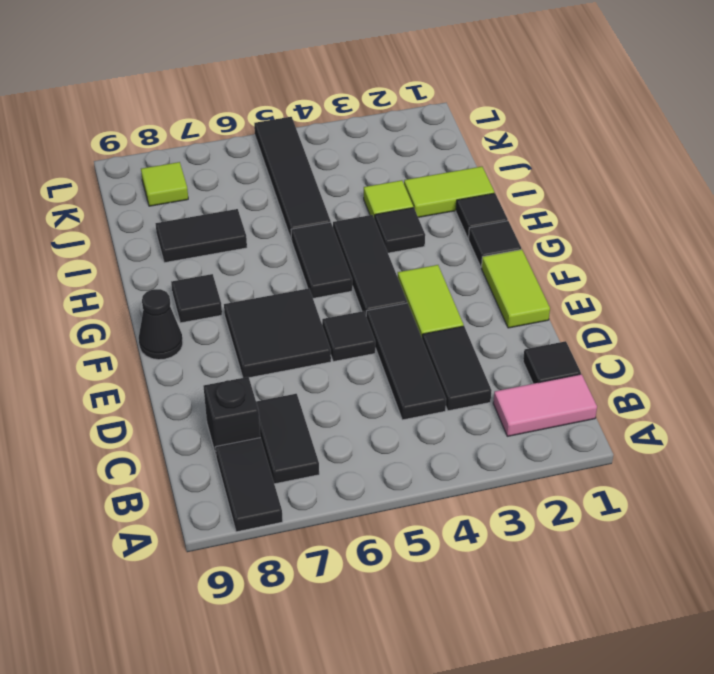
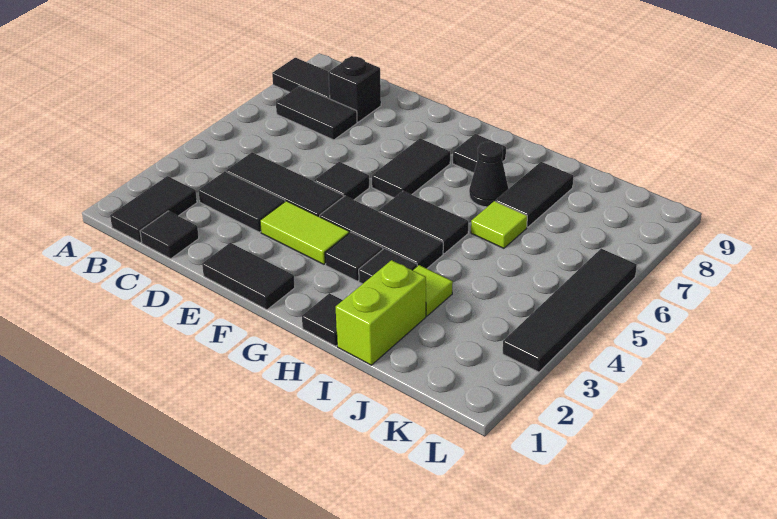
pink 1x2 tile [493,374,597,436] -> black 1x2 tile [110,176,197,243]
lime 1x2 tile [481,249,550,328] -> black 1x2 tile [202,243,295,310]
black 2x2 tile [224,289,331,378] -> black 1x2 tile [372,139,450,198]
black 1x1 cone [139,289,183,360] -> black 1x1 cone moved to [469,141,508,207]
black 1x1 tile [469,221,521,267] -> black 1x1 tile moved to [325,232,383,281]
lime 1x2 tile [404,167,495,217] -> lime 1x2 brick [336,260,426,365]
black 1x4 tile [254,117,331,240] -> black 1x4 tile turned to [503,249,637,372]
lime 1x1 tile [141,162,188,206] -> lime 1x1 tile moved to [471,201,527,248]

